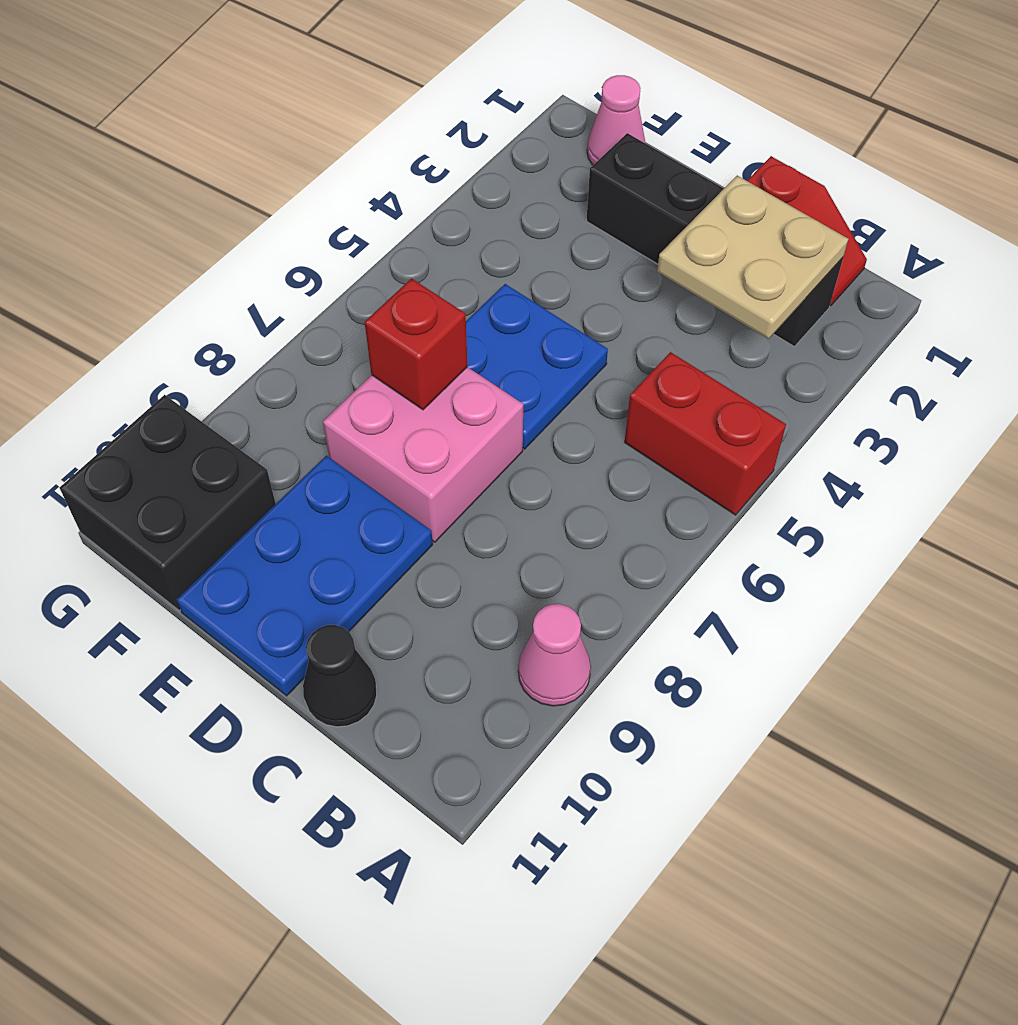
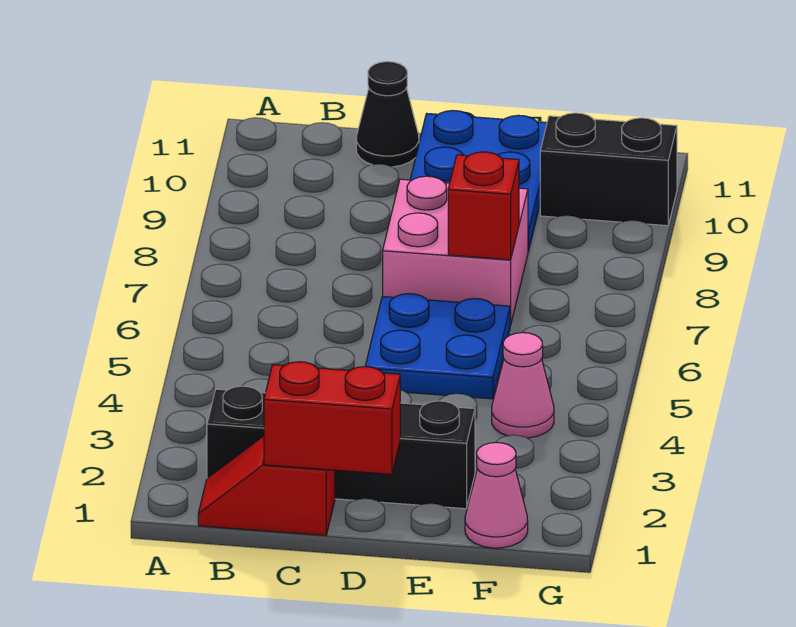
red 1x2 brick [625,352,786,515] -> red 1x2 brick moved to [264,362,400,474]
pink 1x1 cone [518,604,591,706] -> pink 1x1 cone moved to [492,333,554,438]
tan 2x2 plate [657,176,848,339] -> none
black 2x2 brick [59,395,276,611] -> black 1x2 brick [540,113,677,226]

